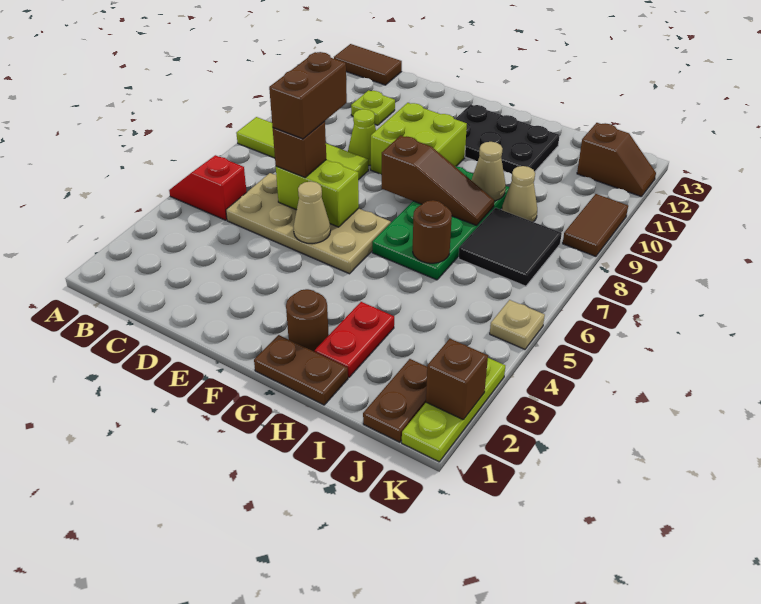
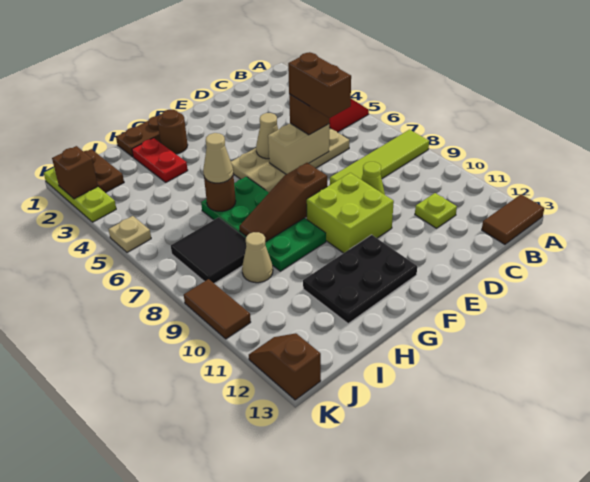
lime 1x2 brick [276,160,359,227] -> tan 1x2 brick [268,123,329,174]
tan 1x1 cone [471,142,506,201] -> tan 1x1 cone moved to [203,133,233,183]
brown 1x2 slope [577,123,656,197] -> brown 1x2 slope turned to [249,334,321,400]

